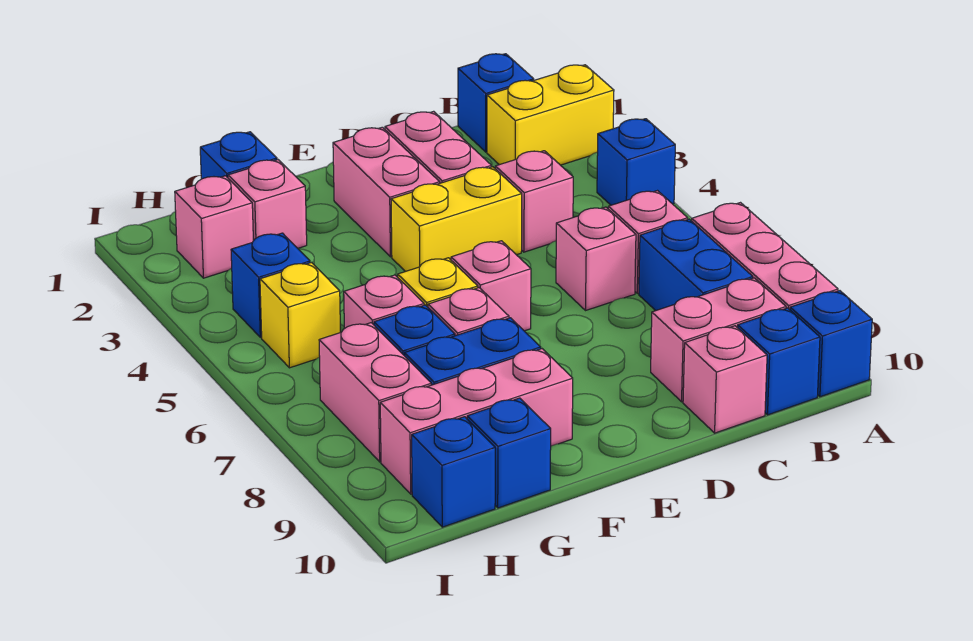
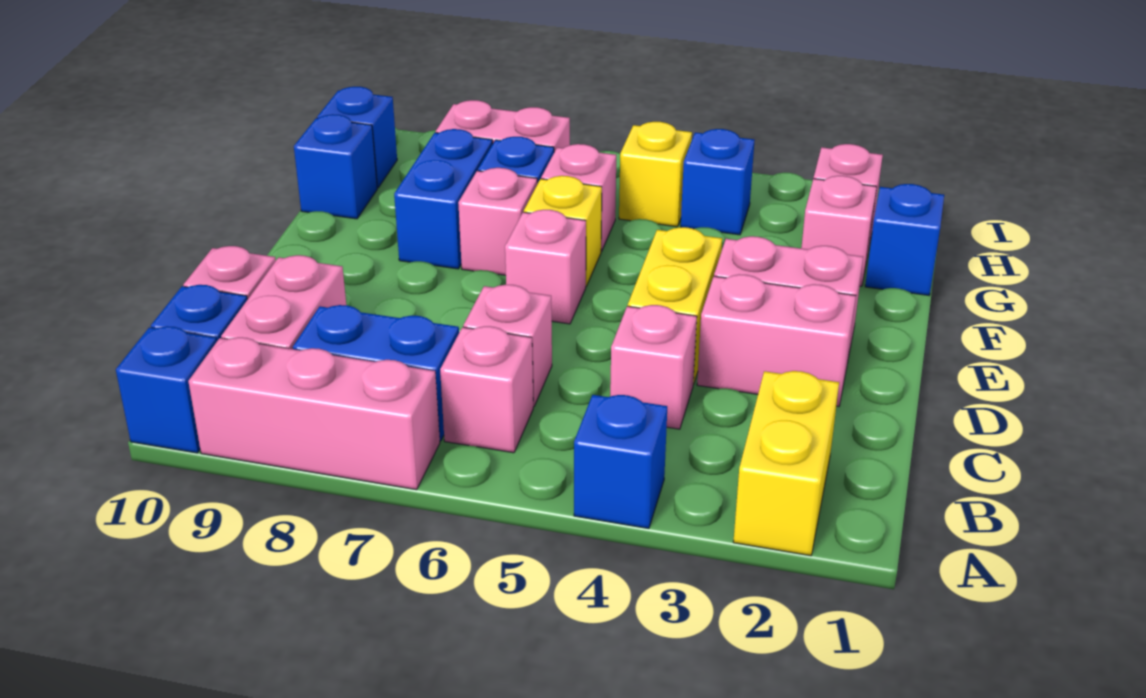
blue 1x1 brick [458,54,534,152] -> none
pink 1x3 brick [380,349,573,494] -> none

